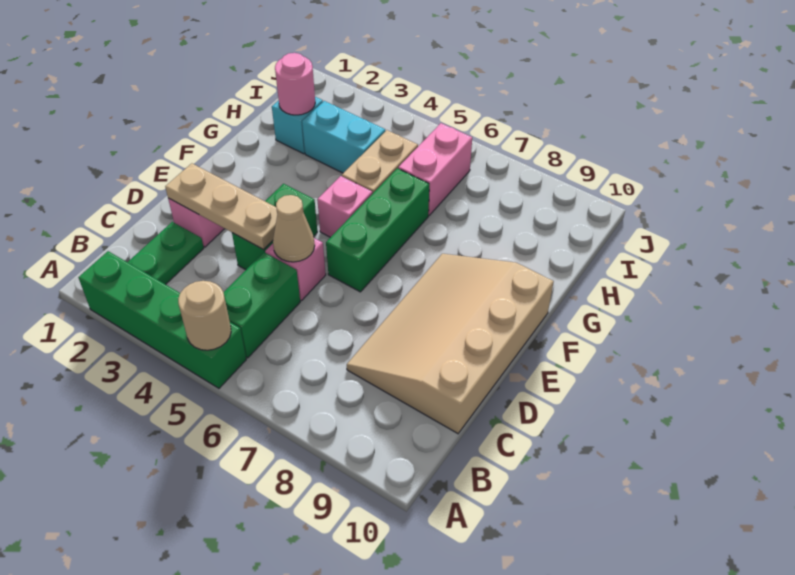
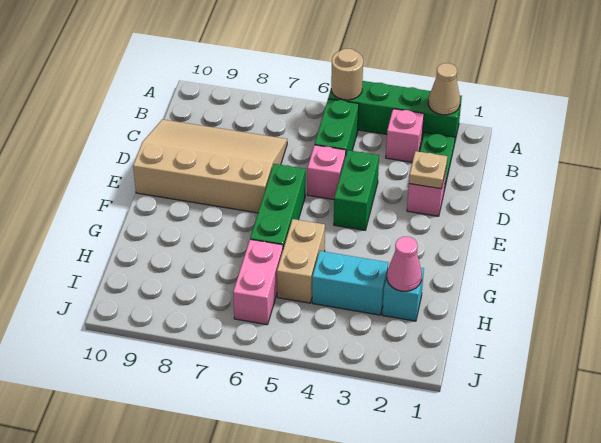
tan 3x4 slope [347,254,554,433] -> tan 3x4 slope turned to [133,119,287,213]
tan 1x3 plate [165,163,277,250] -> tan 1x1 plate [409,151,447,189]
tan 1x1 cone [273,195,315,262] -> tan 1x1 cone moved to [428,63,460,115]
pink 1x1 brick [317,176,372,237] -> pink 1x1 brick moved to [386,109,424,162]
pink 1x1 round brick [275,53,315,115] -> pink 1x1 cone [387,237,422,291]

